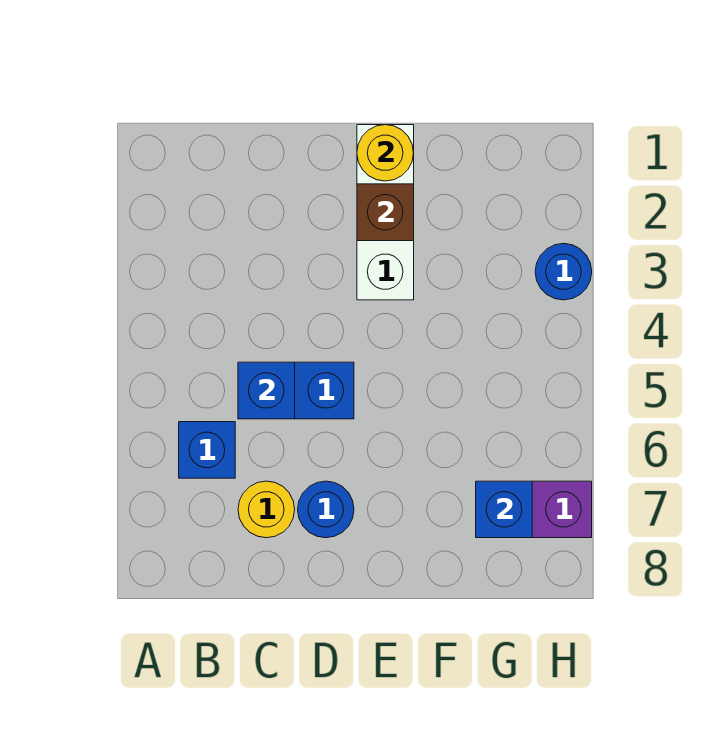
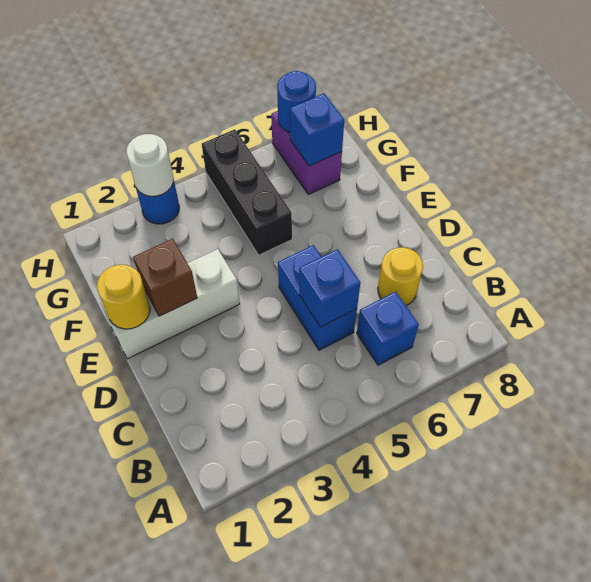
blue 1x1 round brick [298,481,354,538] -> blue 1x1 round brick moved to [277,71,316,132]
none -> black 1x3 brick [202,129,292,255]
none -> white 1x1 round brick [126,134,173,196]

